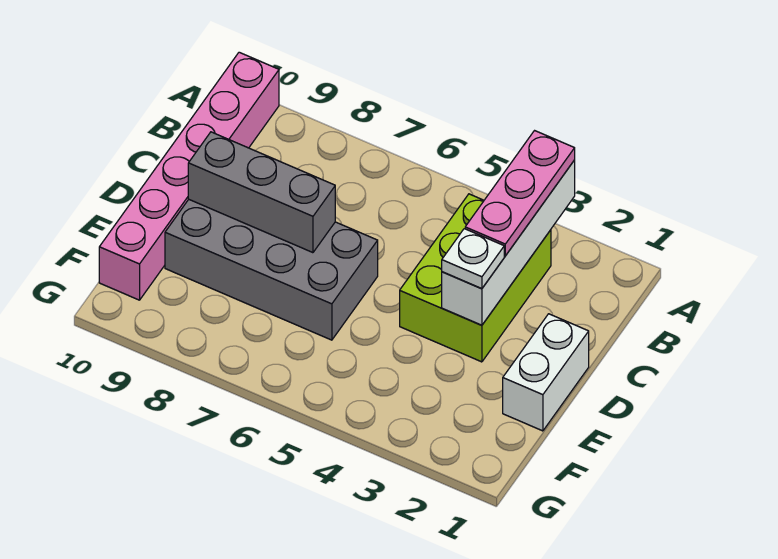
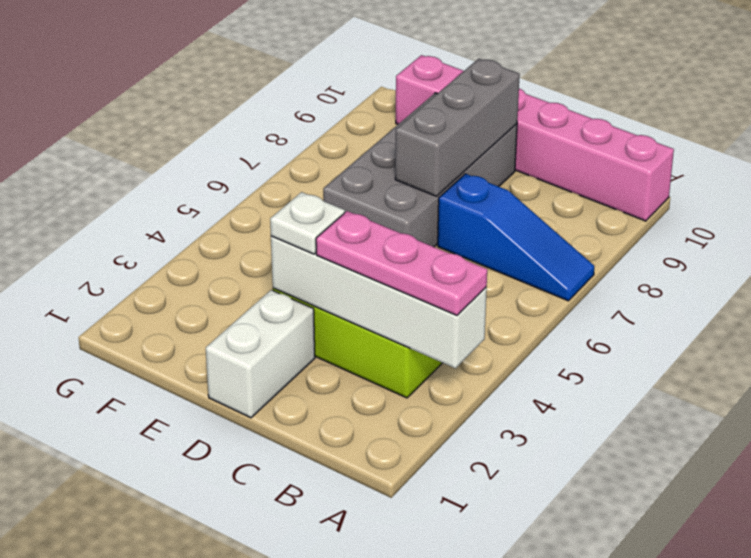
none -> blue 1x3 slope [438,174,594,301]
white 1x2 brick [503,314,589,431] -> white 1x2 brick turned to [206,290,315,418]

